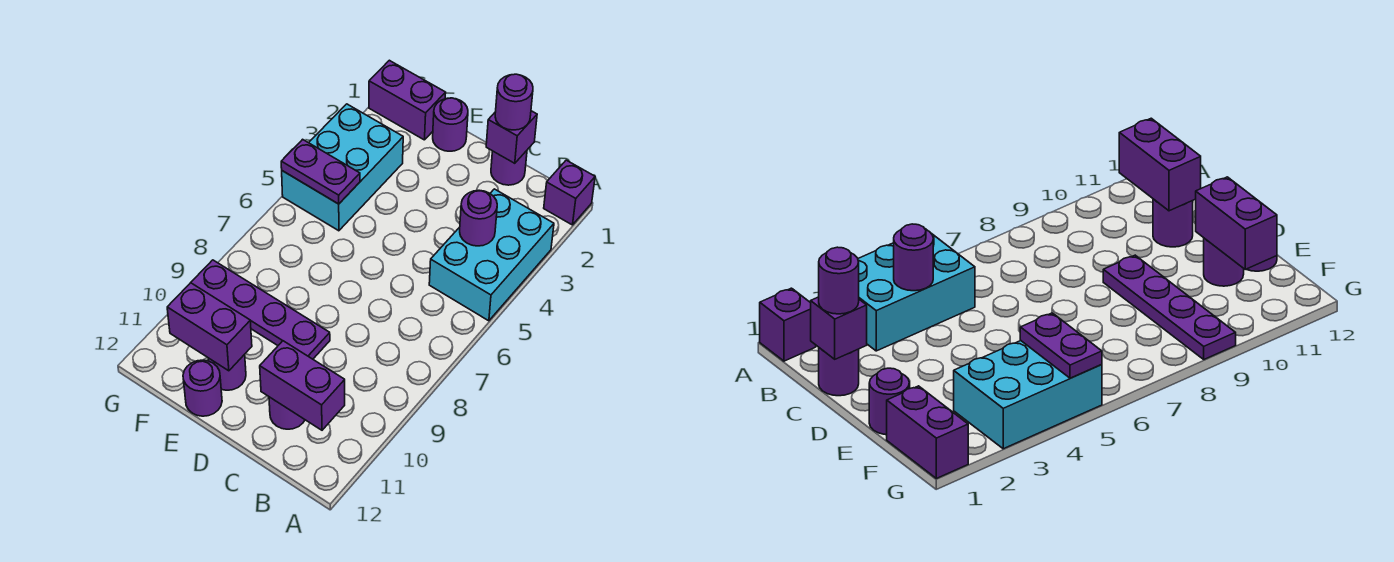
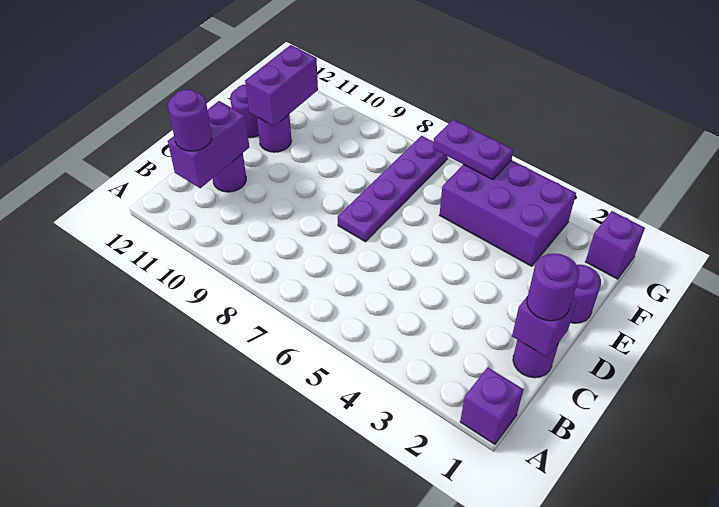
cyan 2x3 brick [429,189,554,321] -> none
purple 1x1 round brick [460,190,497,246] -> purple 1x1 round brick moved to [168,89,212,151]
purple 1x4 plate [191,260,330,359] -> purple 1x4 plate moved to [338,136,448,242]
purple 1x2 brick [369,60,446,140] -> purple 1x1 brick [585,211,645,279]
cyan 2x3 brick [282,104,403,231] -> purple 2x3 brick [440,160,576,266]
purple 1x2 plate [281,139,360,204] -> purple 1x2 plate turned to [433,120,513,180]

